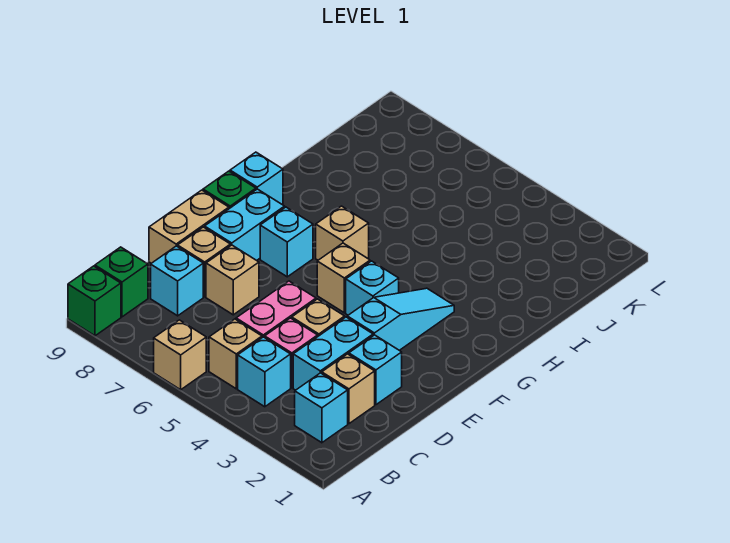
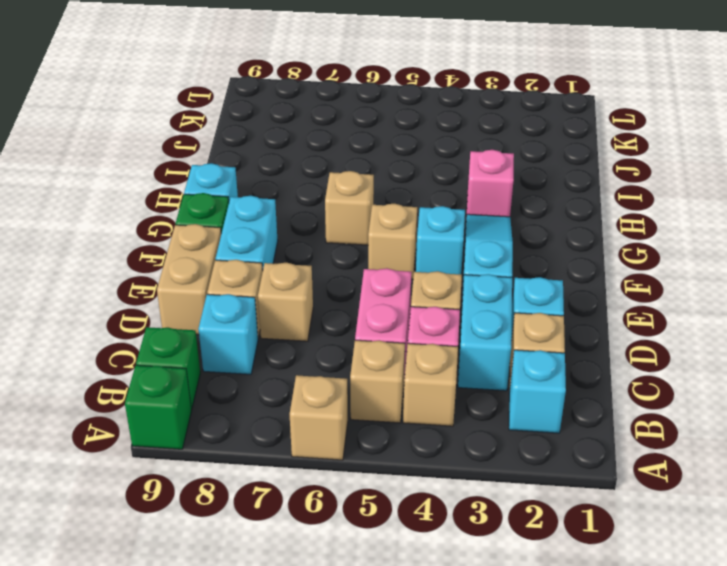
cyan 1x1 brick [238,337,291,407] -> tan 1x1 brick [403,343,458,426]
cyan 1x1 brick [260,207,313,277] -> none
none -> pink 1x1 brick [466,150,514,217]

